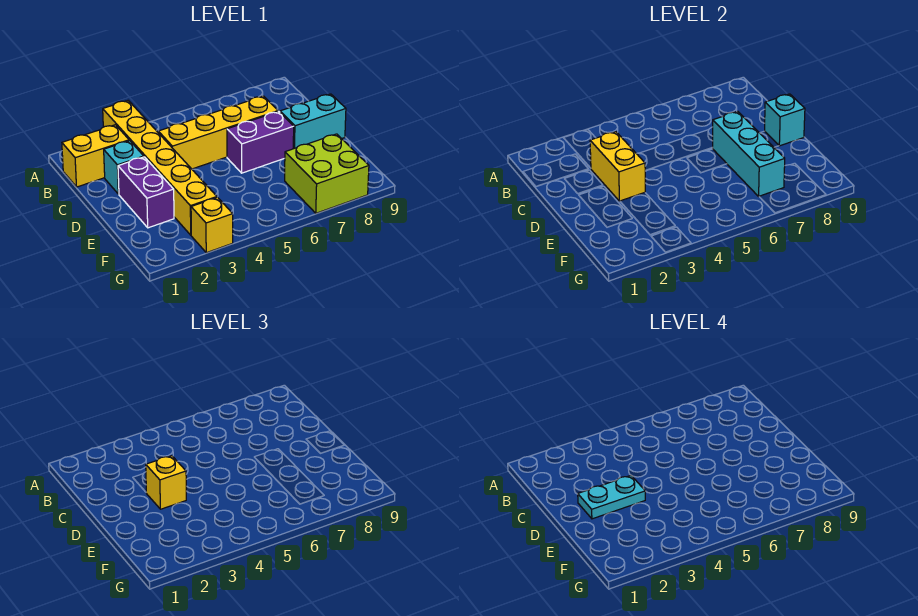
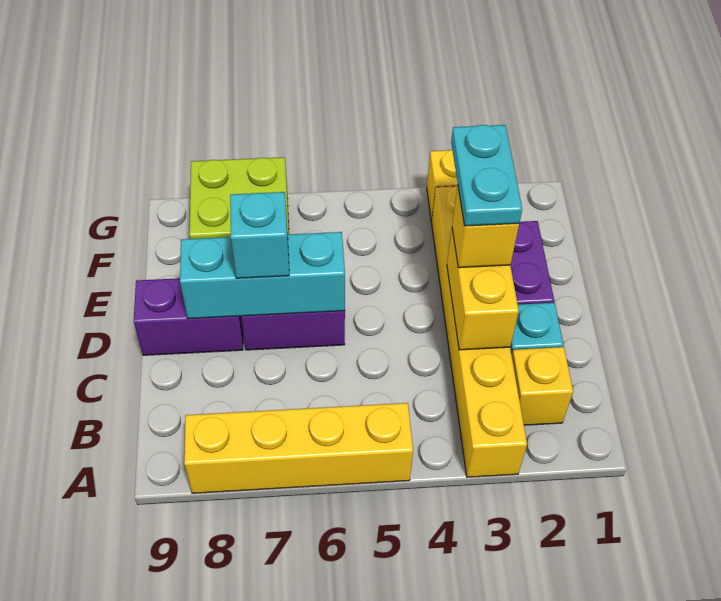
yellow 1x2 brick [62,125,129,187] -> yellow 1x1 brick [512,347,573,425]
yellow 1x4 brick [158,96,278,169] -> yellow 1x4 brick moved to [184,403,413,493]
cyan 1x2 plate [578,476,645,519] -> cyan 1x2 plate turned to [451,125,522,226]
cyan 1x3 brick [712,111,785,196] -> cyan 1x3 brick turned to [180,232,345,319]
cyan 1x2 brick [280,94,346,149] -> purple 1x2 brick [134,278,243,355]
cyan 1x1 brick [765,94,805,146] -> cyan 1x1 brick moved to [230,192,289,278]

